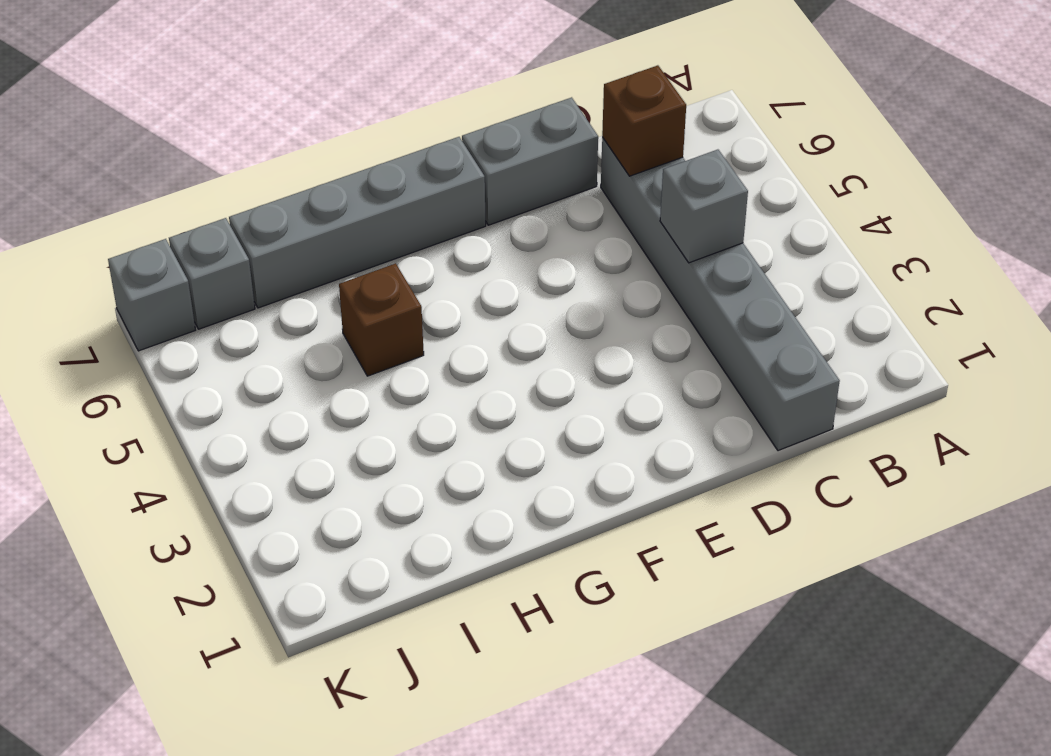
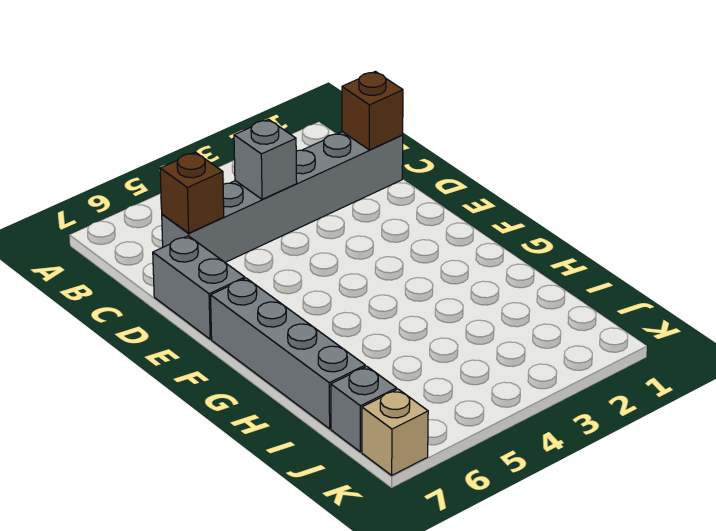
brown 1x1 brick [339,263,424,376] -> brown 1x1 brick moved to [342,71,403,150]
grey 1x1 brick [108,239,195,351] -> tan 1x1 brick [362,389,428,475]

